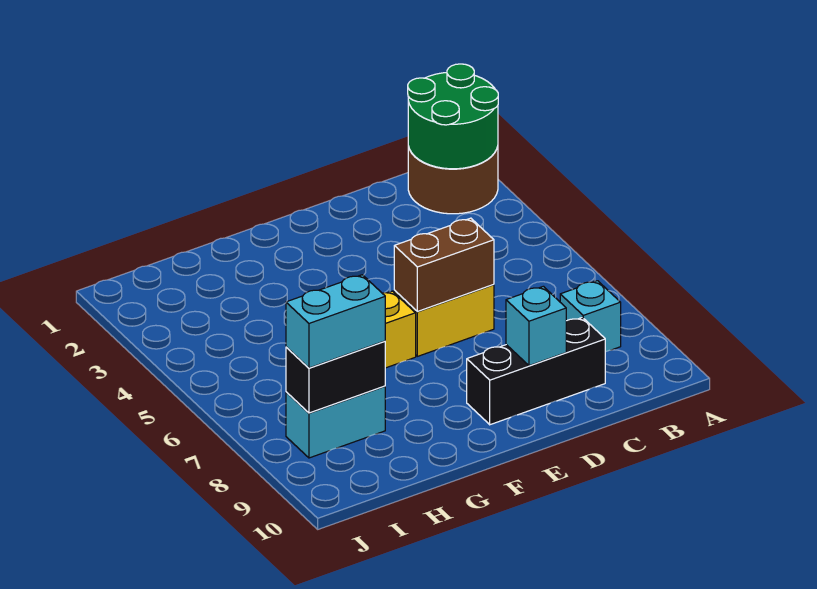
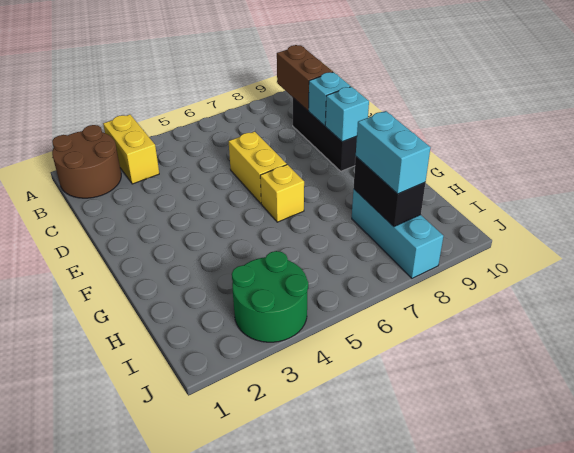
green 2x2 round brick [408,64,498,169] -> green 2x2 round brick moved to [232,251,308,342]
none -> yellow 1x2 brick [103,115,159,184]
cyan 1x1 brick [560,281,621,352] -> cyan 1x1 brick moved to [325,87,369,142]
brown 1x2 brick [394,218,494,311] -> brown 1x2 brick moved to [277,45,333,111]
cyan 1x2 brick [286,386,385,458] -> cyan 1x3 brick [352,189,443,278]

